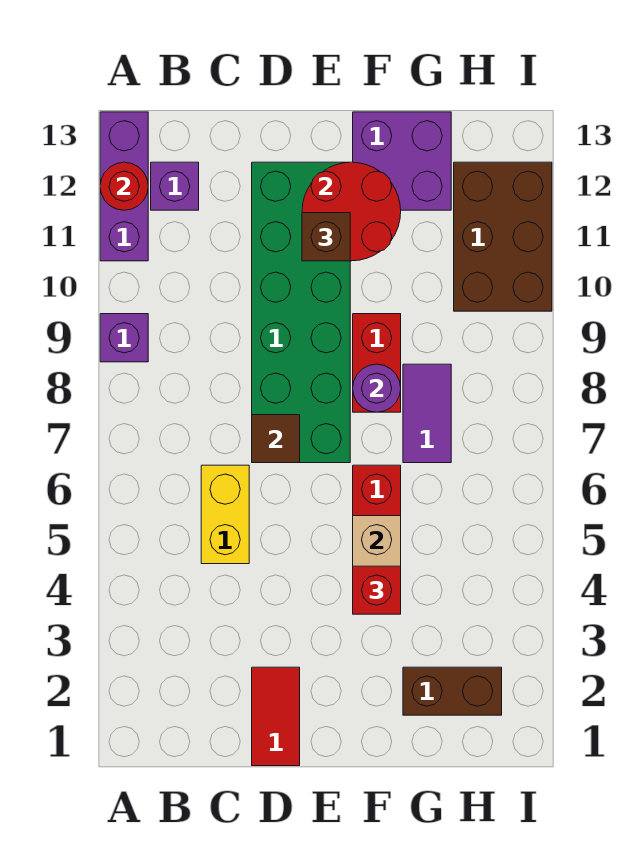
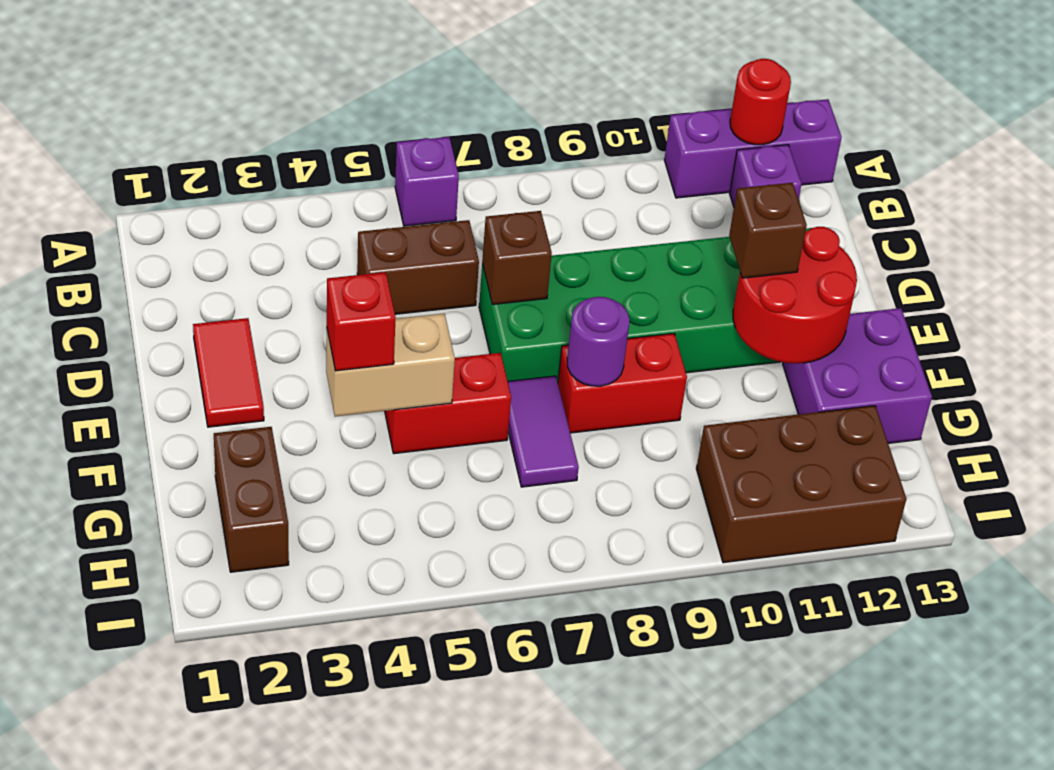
purple 1x1 brick [100,314,148,362] -> purple 1x1 brick moved to [395,137,459,226]
yellow 1x2 brick [201,465,249,564] -> brown 1x2 brick [357,220,479,314]
red 1x2 tile [252,667,300,766] -> red 1x2 tile turned to [193,318,264,427]
brown 1x1 tile [252,415,300,463] -> brown 1x1 brick [482,211,552,305]
purple 1x2 tile [403,364,451,463] -> purple 1x2 tile turned to [508,376,579,487]

